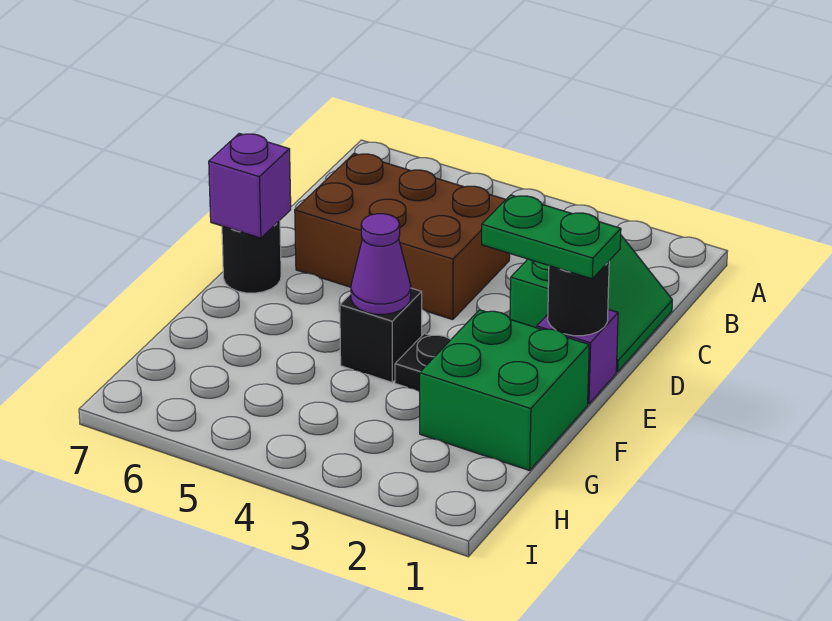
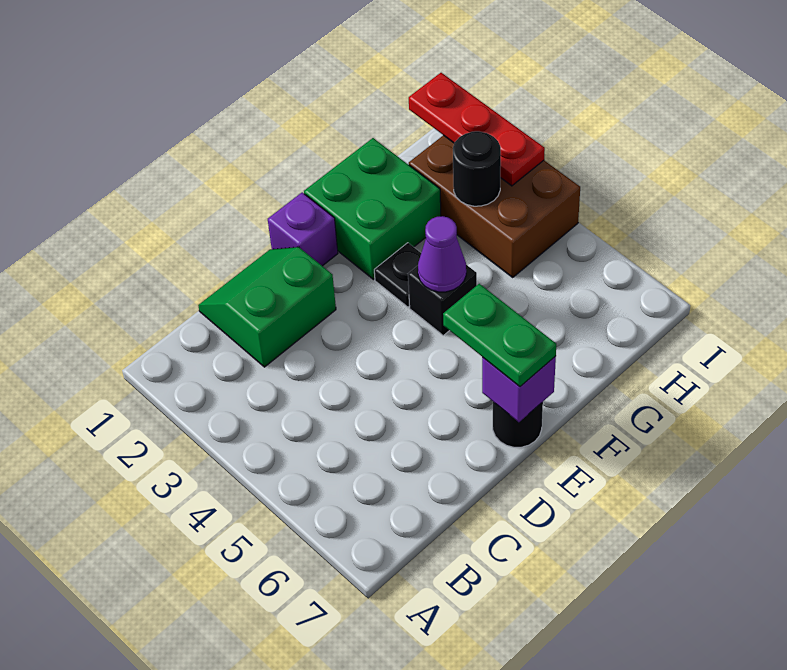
brown 2x3 brick [295,153,510,320] -> brown 2x3 brick moved to [409,135,580,277]
black 1x1 round brick [548,262,609,336] -> black 1x1 round brick moved to [453,131,501,206]
green 1x2 plate [482,195,621,279] -> green 1x2 plate moved to [443,284,556,387]
none -> red 1x3 plate [409,73,545,186]

